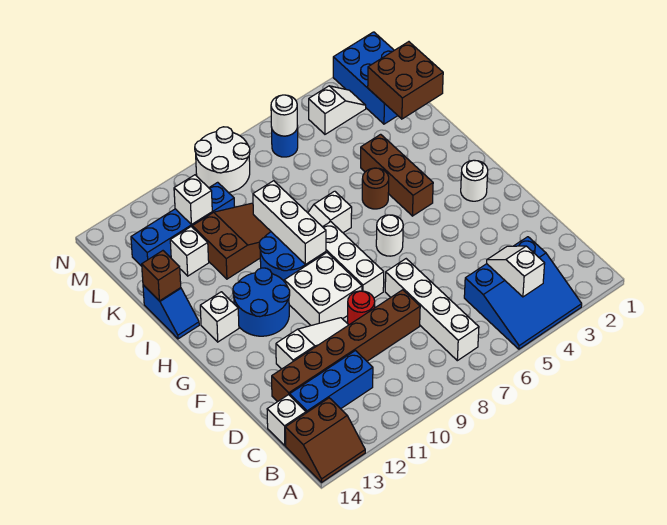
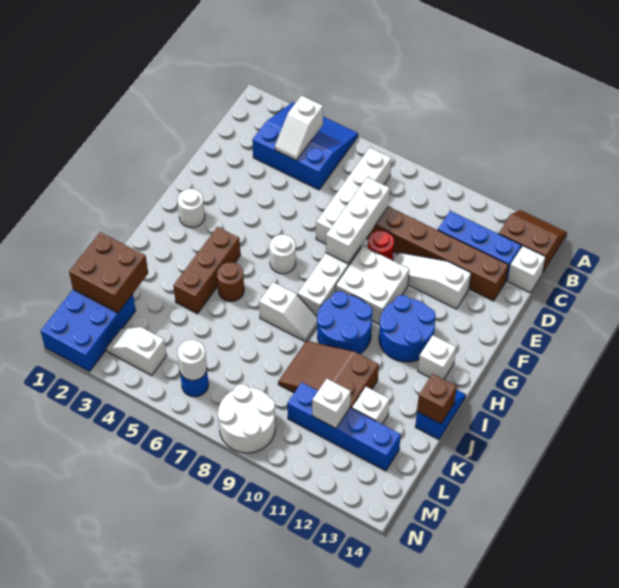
white 1x3 brick [253,181,326,265] -> white 1x3 brick moved to [326,177,390,264]

